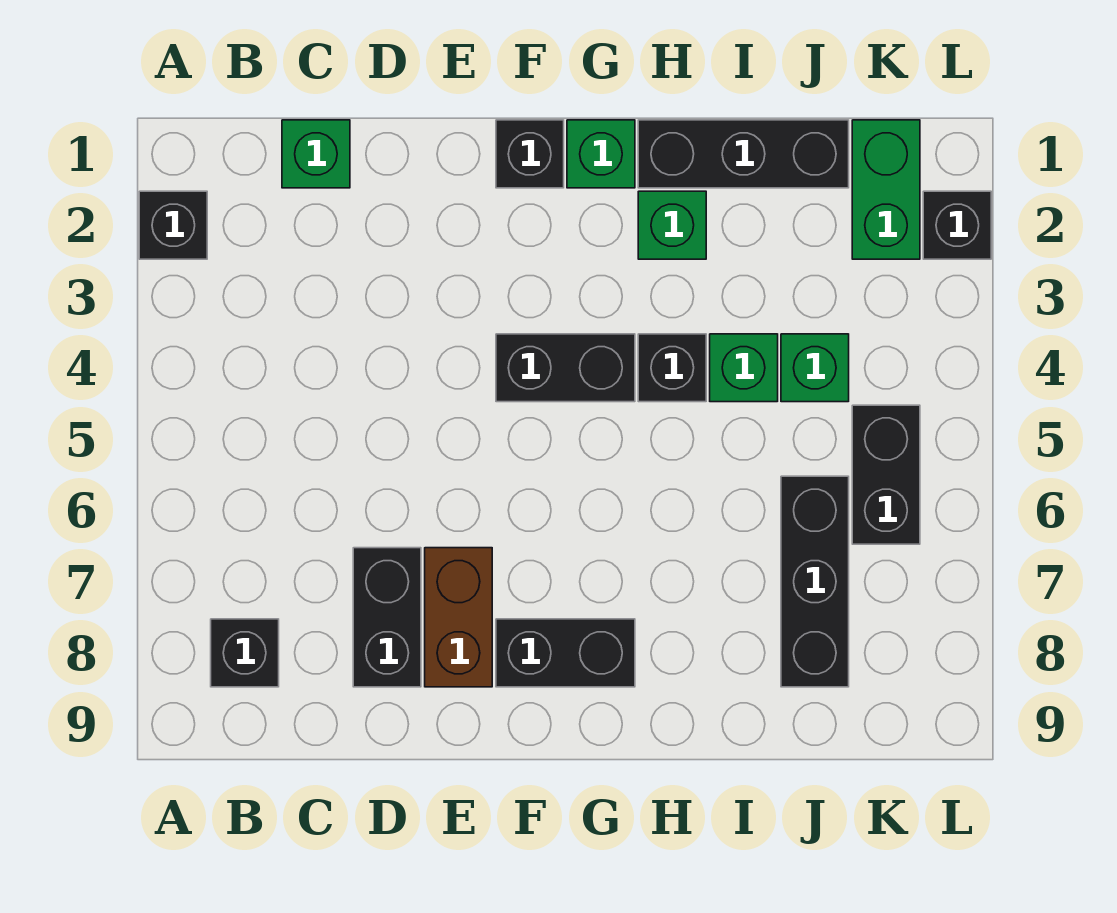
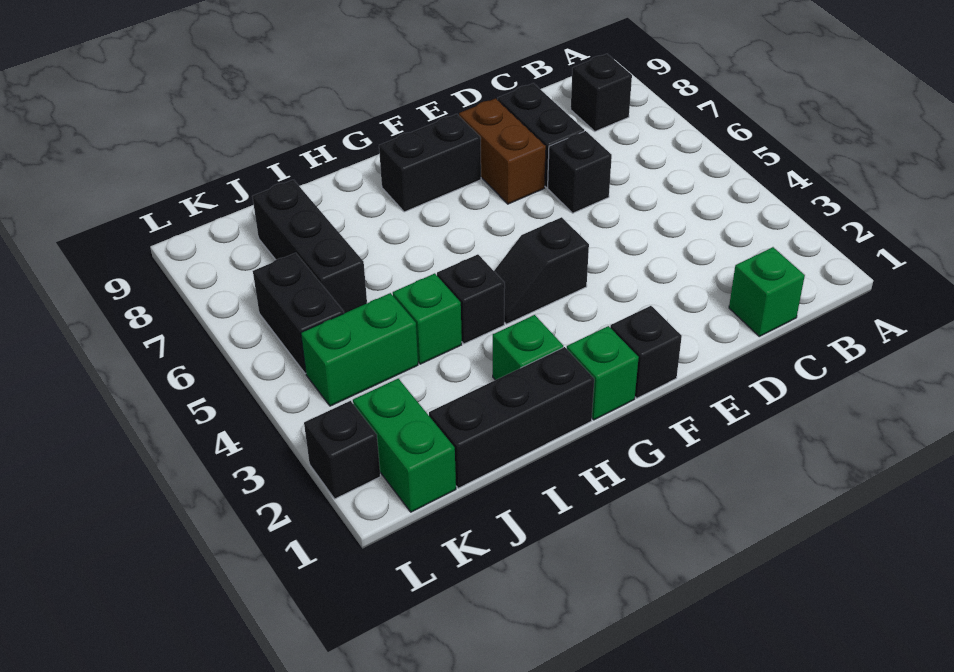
black 1x1 brick [139,191,207,259] -> black 1x1 brick moved to [548,131,612,213]
black 1x2 brick [496,334,635,402] -> black 1x2 slope [494,217,589,324]
green 1x1 brick [781,334,849,402] -> green 1x2 brick [301,293,418,406]

